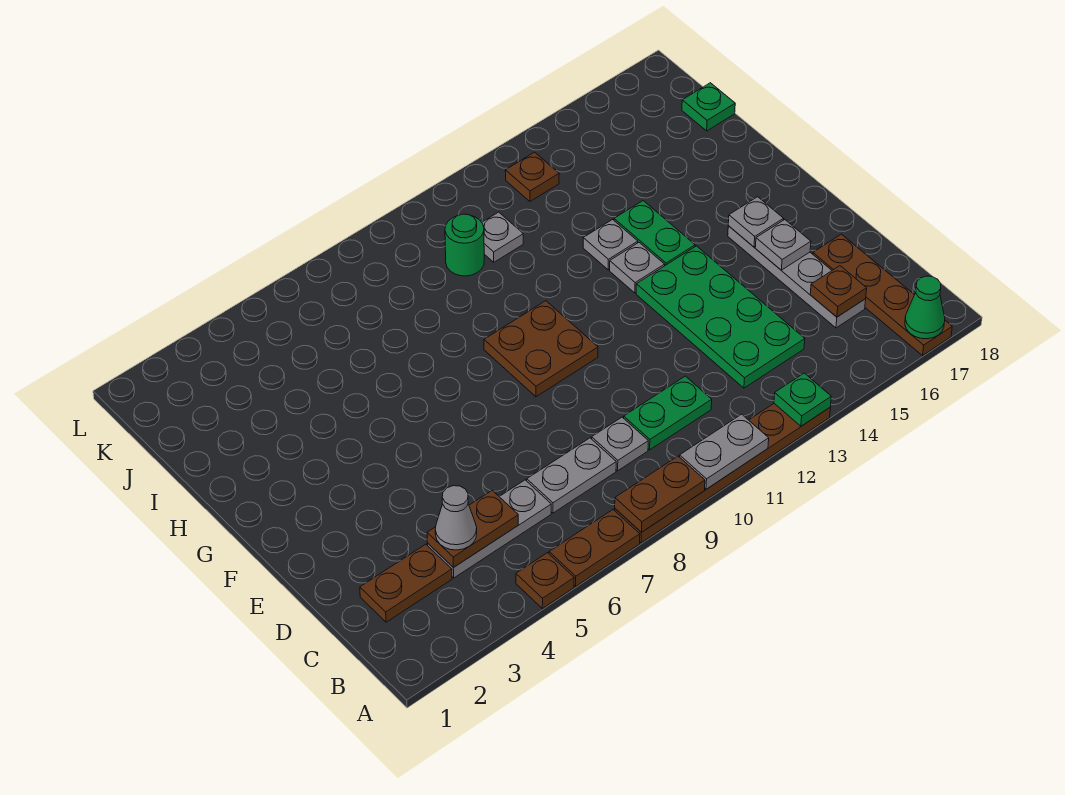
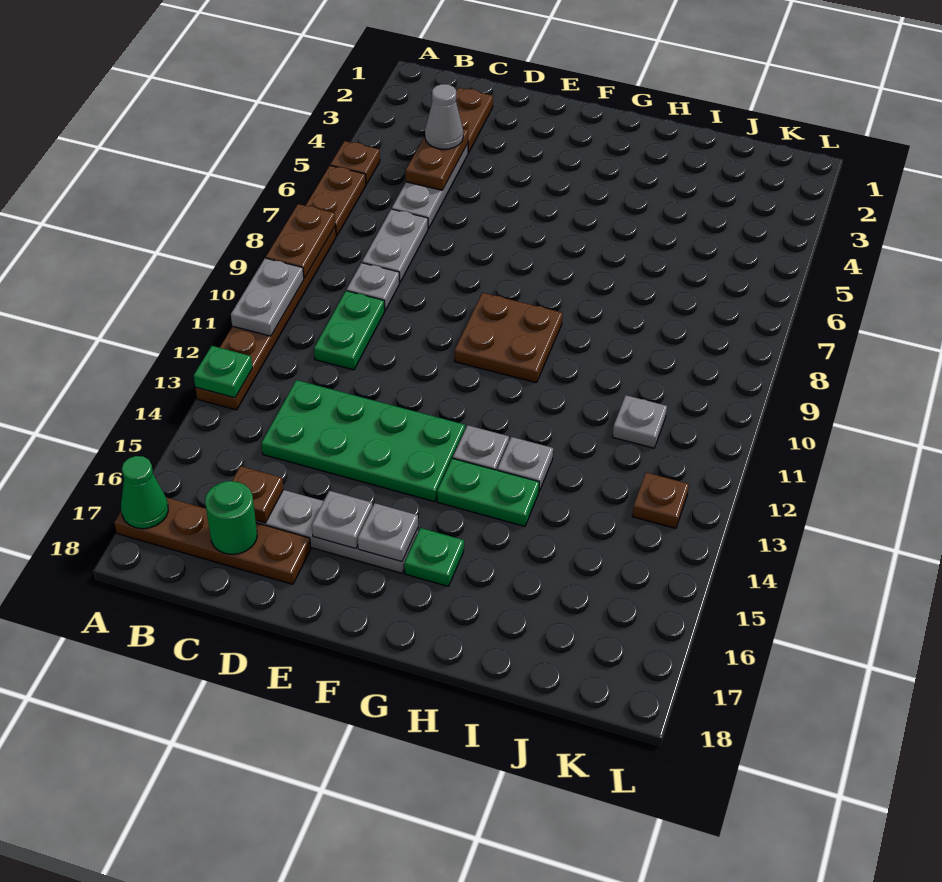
green 1x1 round brick [445,214,484,276] -> green 1x1 round brick moved to [205,481,257,554]
green 1x1 plate [682,83,735,131] -> green 1x1 plate moved to [404,528,464,586]

